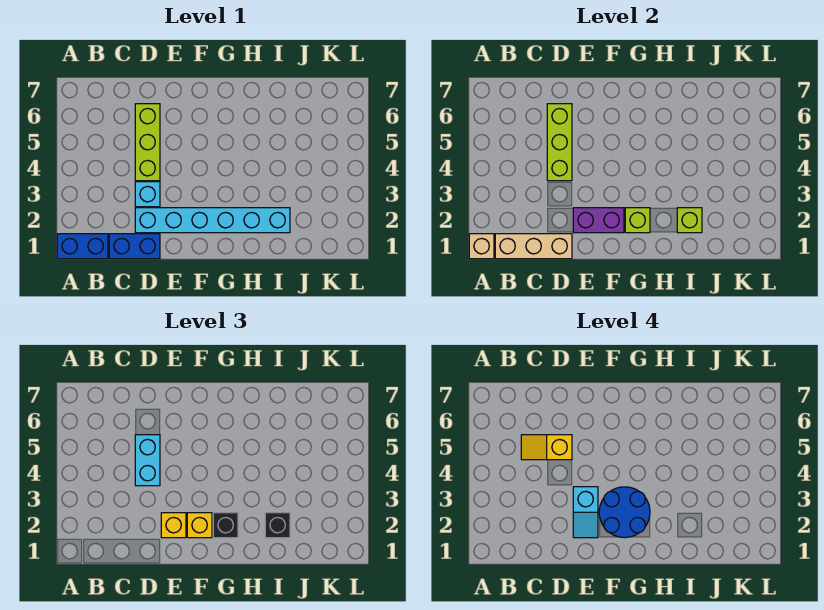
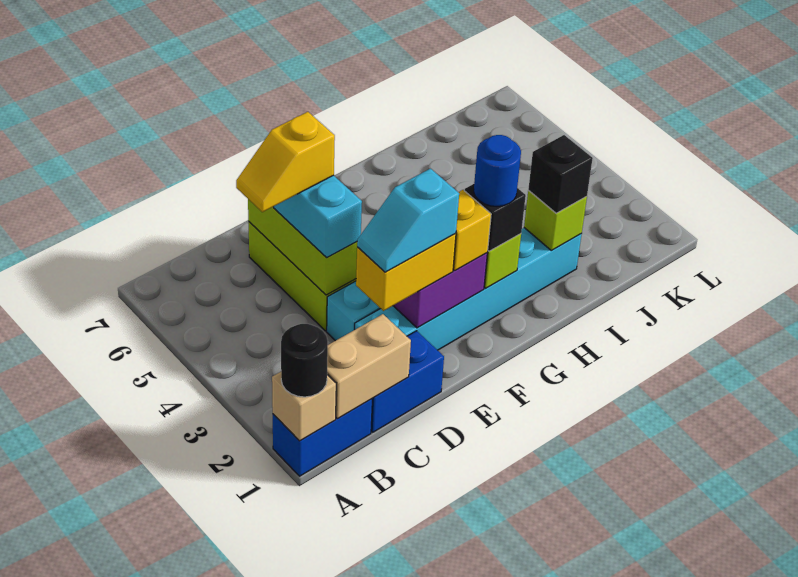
none -> black 1x1 round brick [281,324,328,397]
tan 1x3 brick [495,234,572,259] -> tan 1x2 brick [327,314,411,419]
yellow 1x1 brick [161,513,186,538] -> yellow 1x2 brick [356,234,456,311]
cyan 1x2 slope [573,487,598,538] -> cyan 1x2 slope turned to [357,169,459,272]
blue 2x2 round brick [599,487,650,538] -> blue 1x1 round brick [474,135,521,206]

